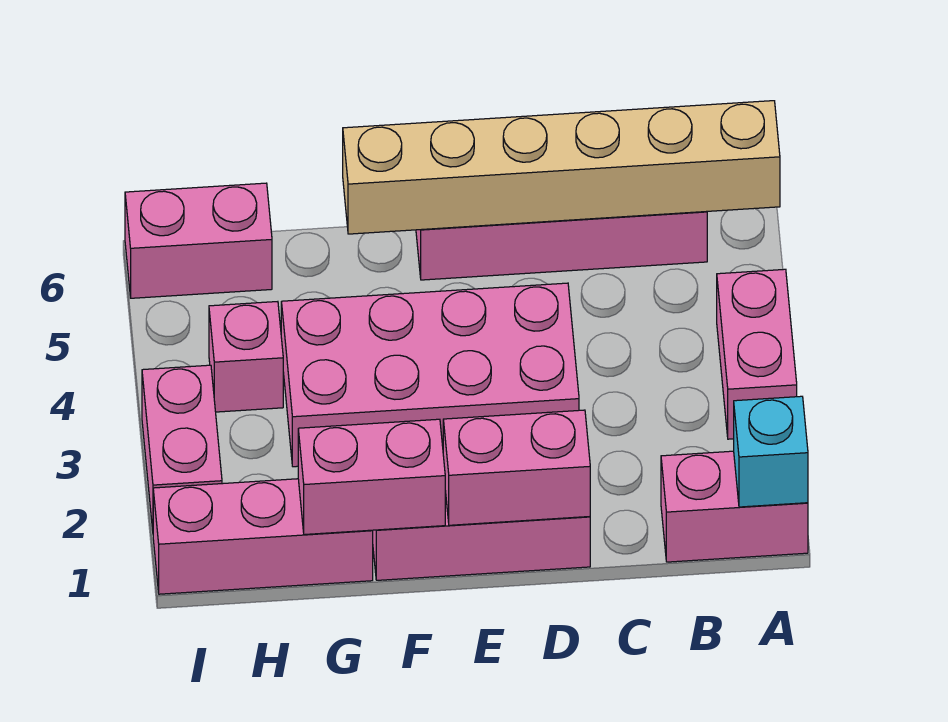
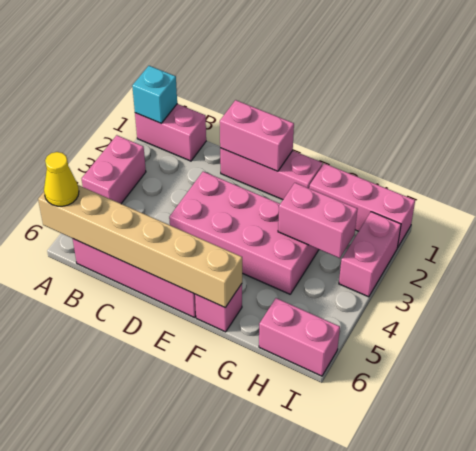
none -> yellow 1x1 cone [44,152,79,206]
pink 1x2 brick [298,419,445,535] -> pink 1x2 brick moved to [278,183,358,258]
pink 1x1 brick [209,302,283,412] -> pink 1x1 brick moved to [195,284,242,332]

